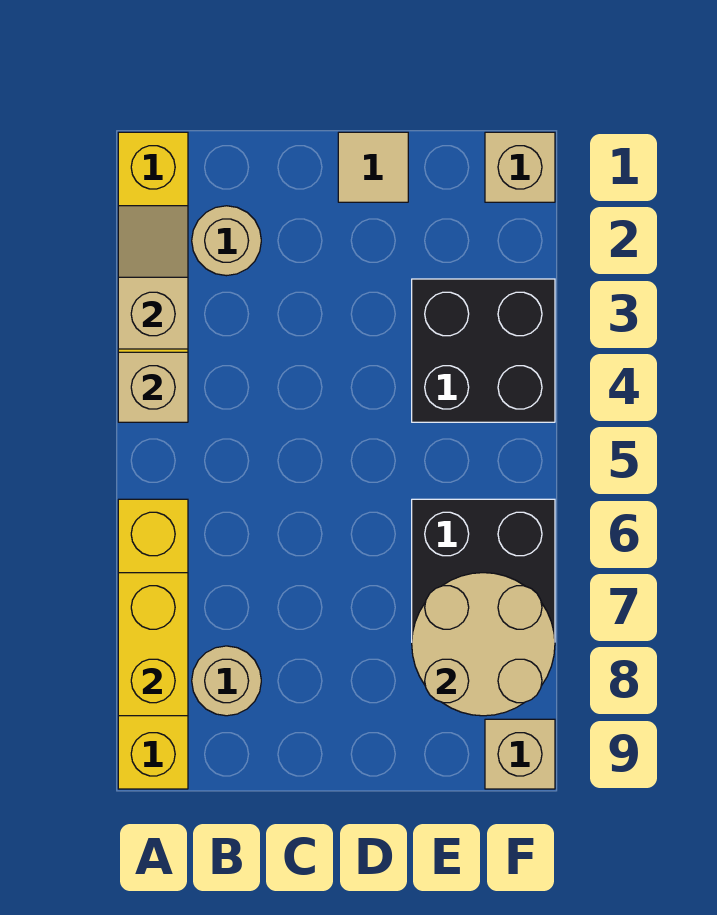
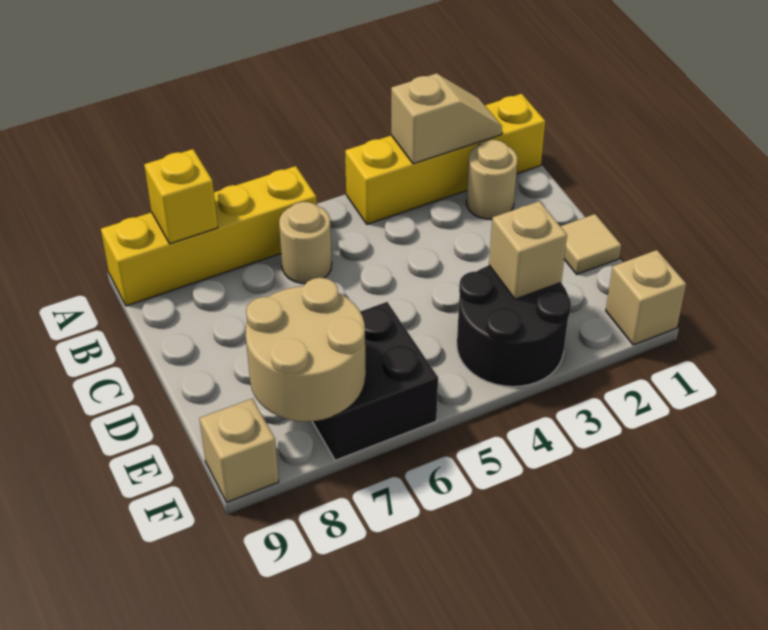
tan 1x1 brick [118,352,188,422] -> tan 1x1 brick moved to [489,201,567,299]
yellow 1x2 brick [118,573,188,716] -> yellow 1x1 brick [144,149,218,244]
tan 1x1 round brick [192,646,261,716] -> tan 1x1 round brick moved to [279,202,332,284]
black 2x2 brick [412,279,555,422] -> black 2x2 round brick [457,266,571,387]

